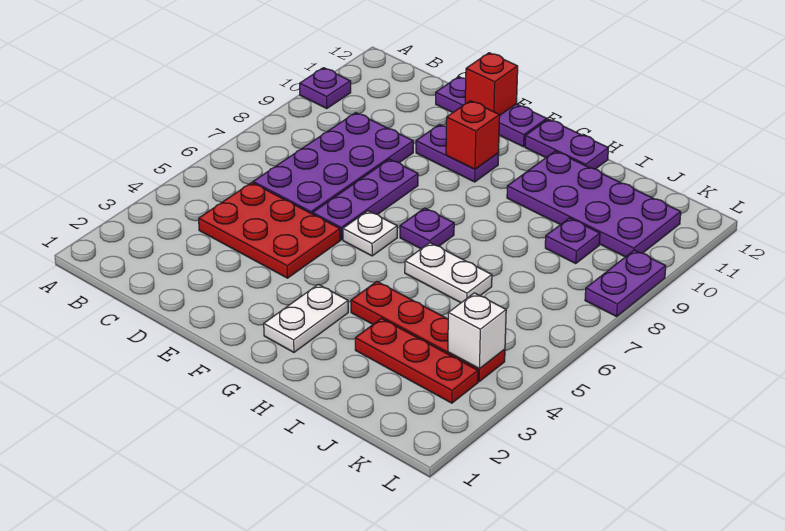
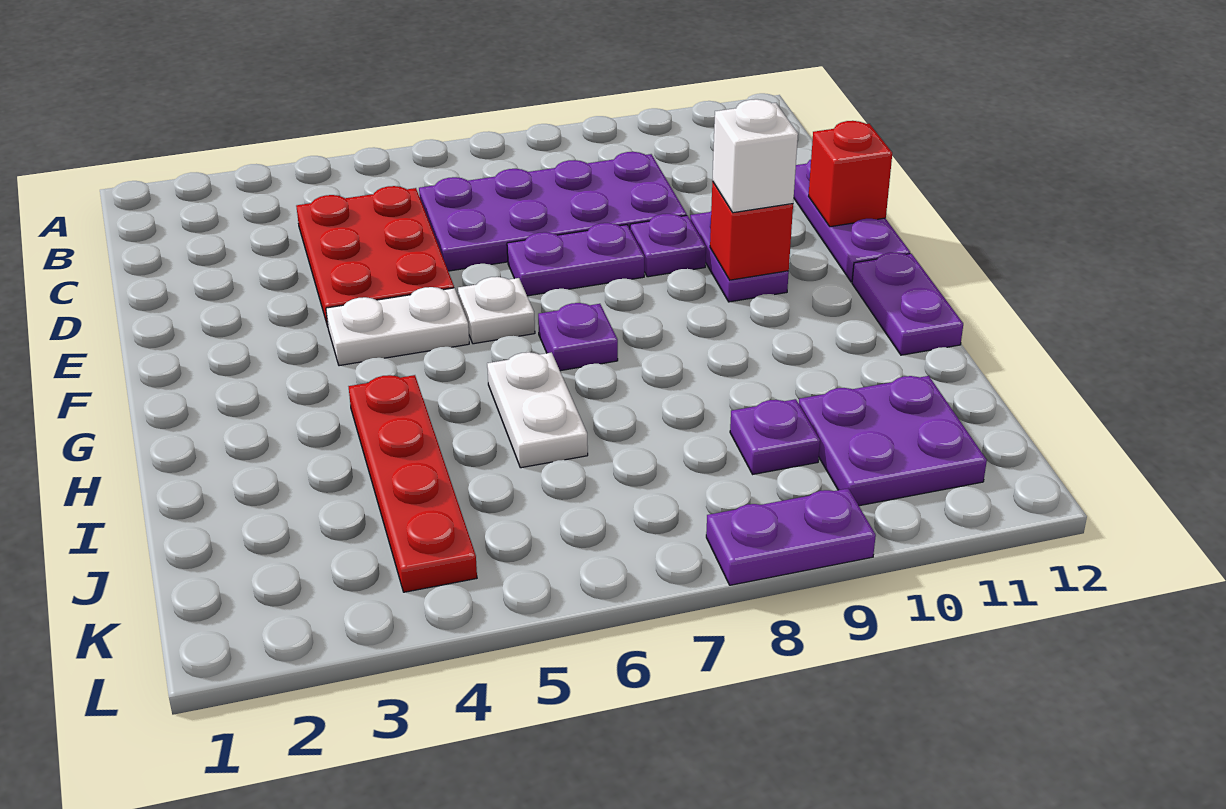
purple 1x1 plate [300,68,351,109] -> purple 1x1 plate moved to [630,214,706,277]
purple 1x3 plate [313,159,418,240] -> purple 1x2 plate [507,223,644,296]
white 1x2 plate [264,284,348,352] -> white 1x2 plate moved to [326,287,469,366]
purple 2x4 plate [507,151,681,257] -> purple 2x2 plate [799,376,987,506]
red 1x3 plate [355,318,478,403] -> none
white 1x1 brick [448,293,506,369] -> white 1x1 brick moved to [712,99,798,213]

